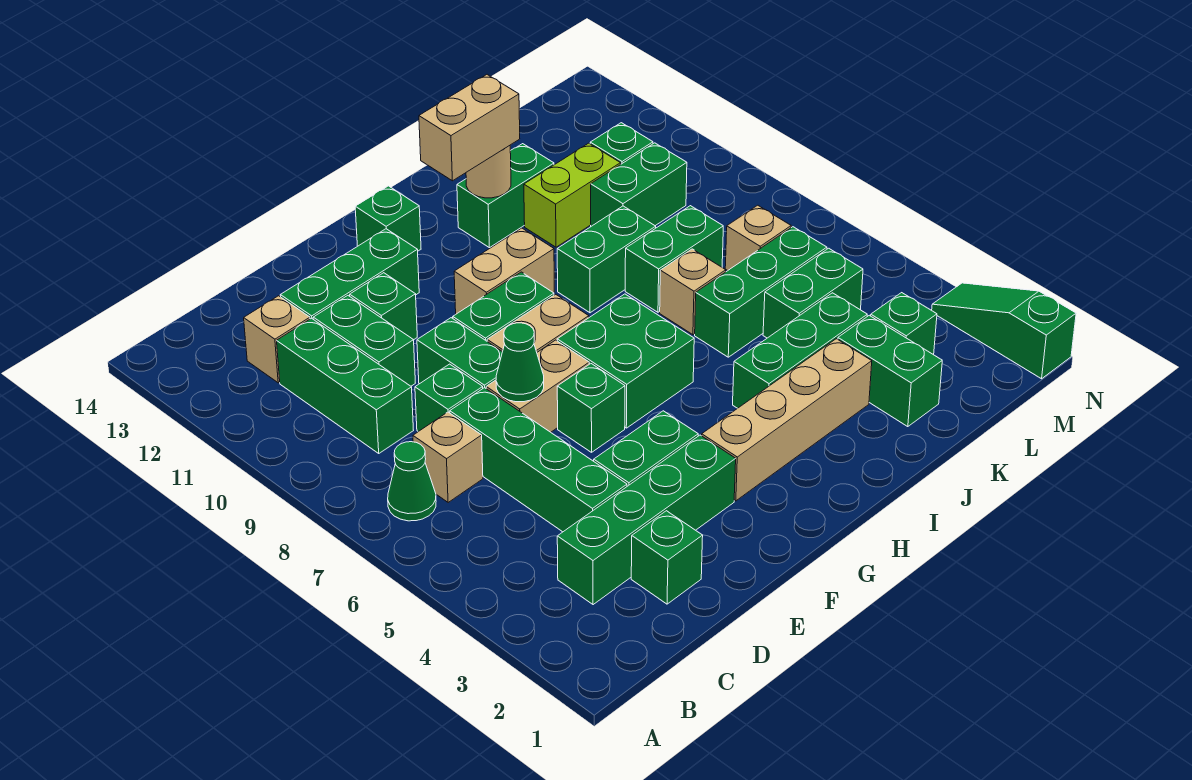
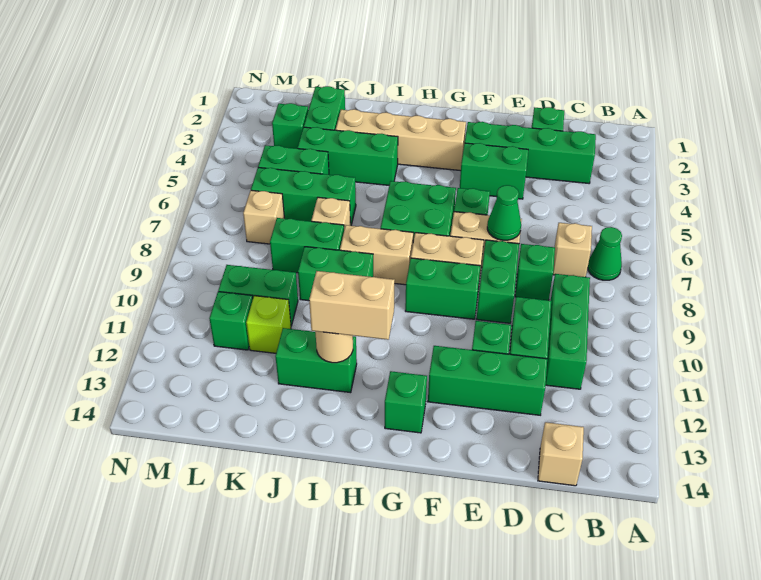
tan 1x1 brick [244,296,310,383] -> tan 1x1 brick moved to [538,422,584,486]
green 1x4 brick [450,388,627,532] -> none
tan 1x2 brick [454,228,554,314] -> tan 1x2 brick moved to [340,225,413,285]
lime 1x2 brick [524,143,621,247] -> lime 1x1 brick [246,296,291,353]
green 1x3 slope [932,283,1076,379] -> none

